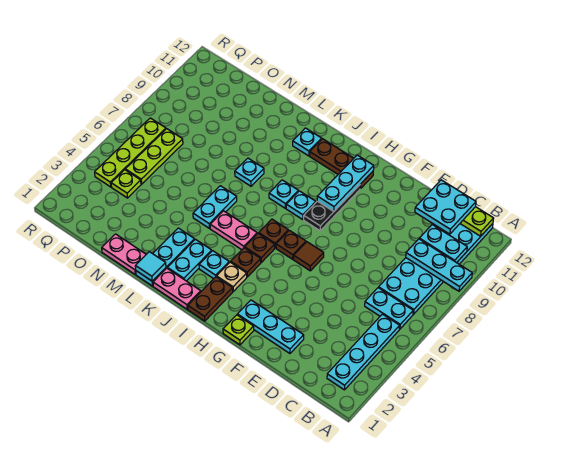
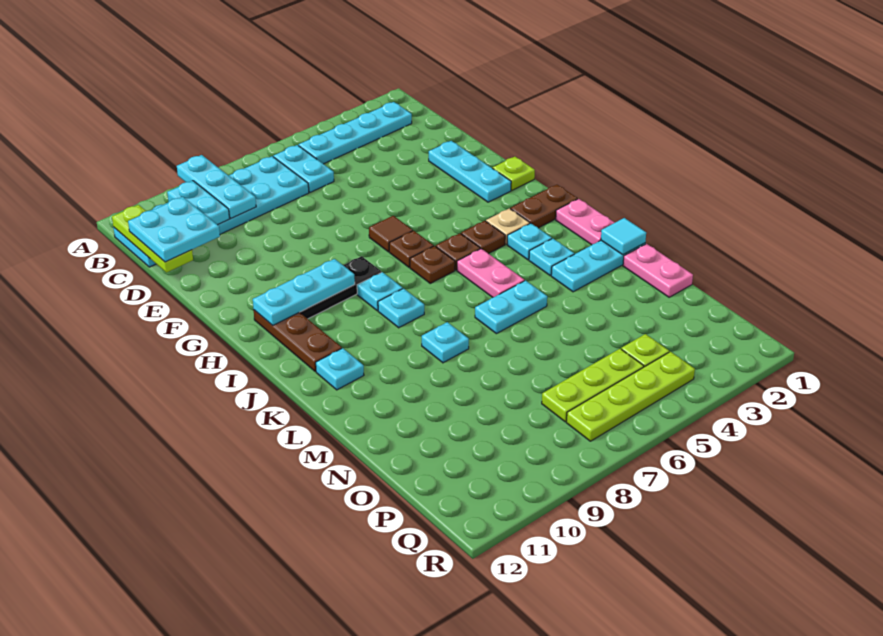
cyan 1x2 plate [168,239,212,281] -> cyan 1x1 plate [529,239,574,276]

